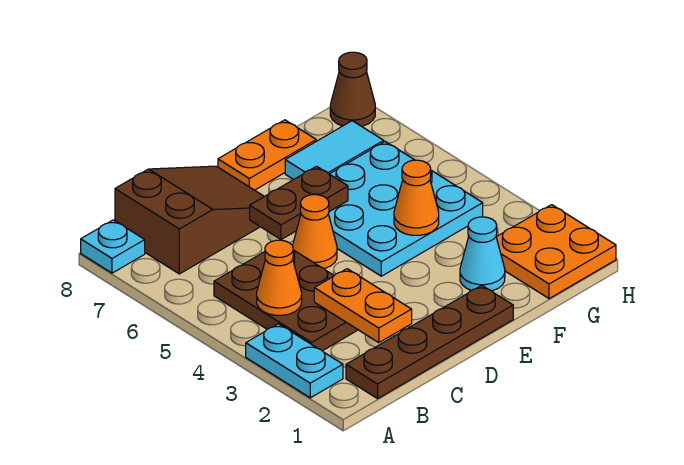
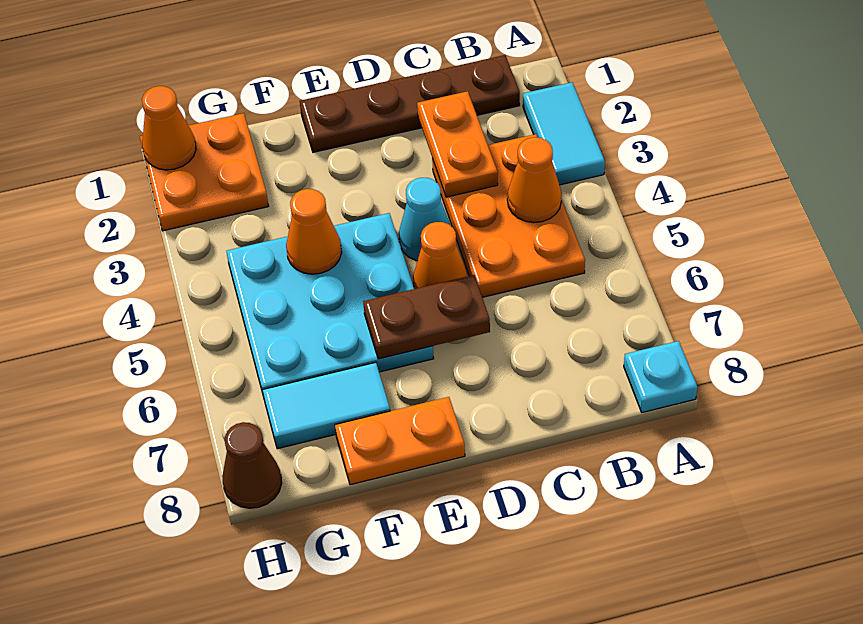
cyan 1x2 plate [246,324,343,398] -> cyan 1x2 tile [523,82,605,185]
brown 2x3 plate [214,250,358,351] -> orange 2x3 plate [432,134,585,297]
brown 2x3 slope [115,166,264,274] -> none
cyan 1x1 cone [460,217,505,291] -> cyan 1x1 cone moved to [399,178,451,261]
none -> orange 1x1 cone [142,86,196,170]

